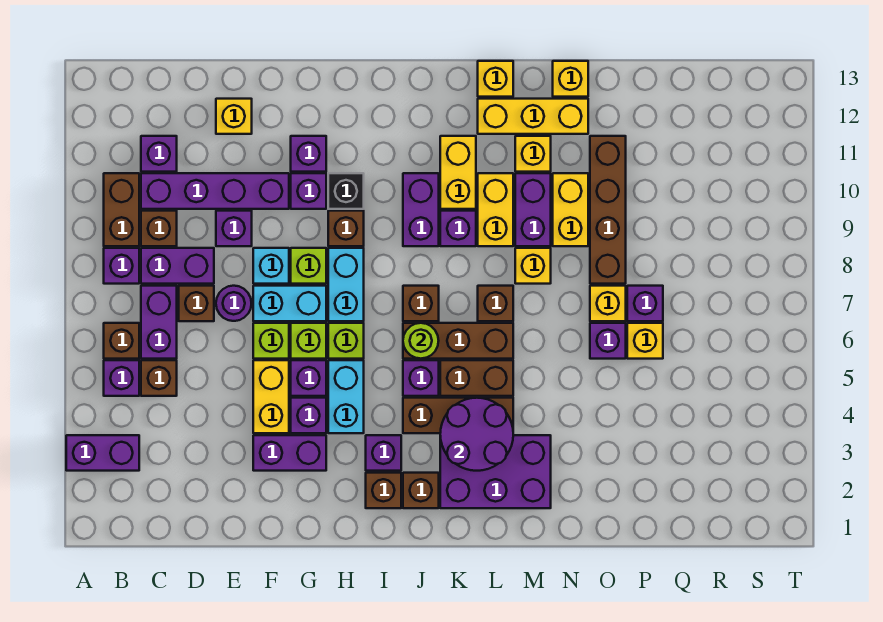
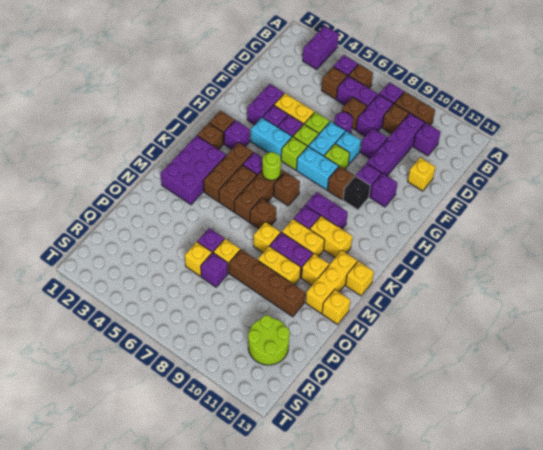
purple 2x2 round brick [440,398,513,471] -> none
none -> lime 2x2 round brick [248,315,290,365]

